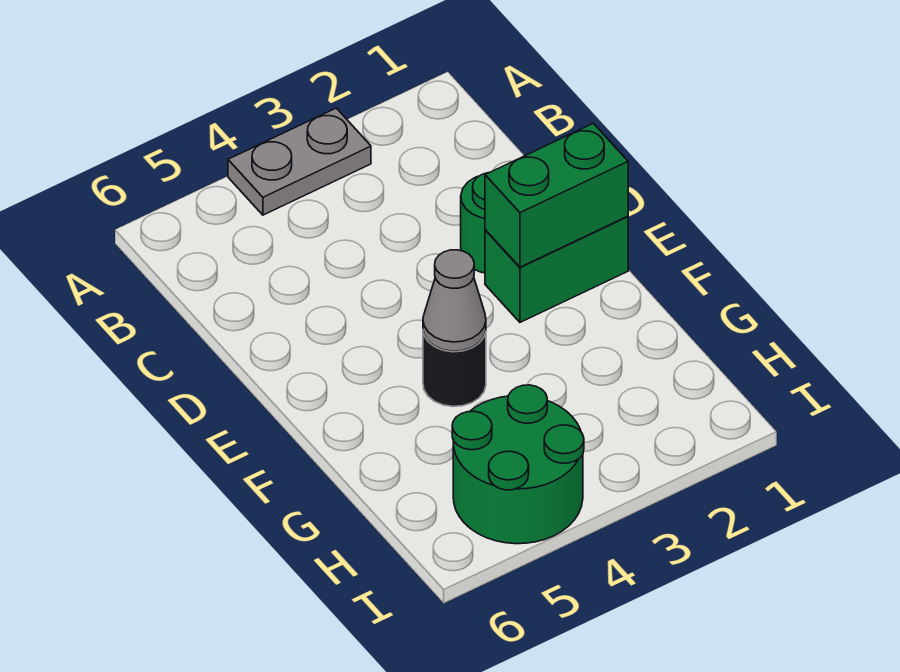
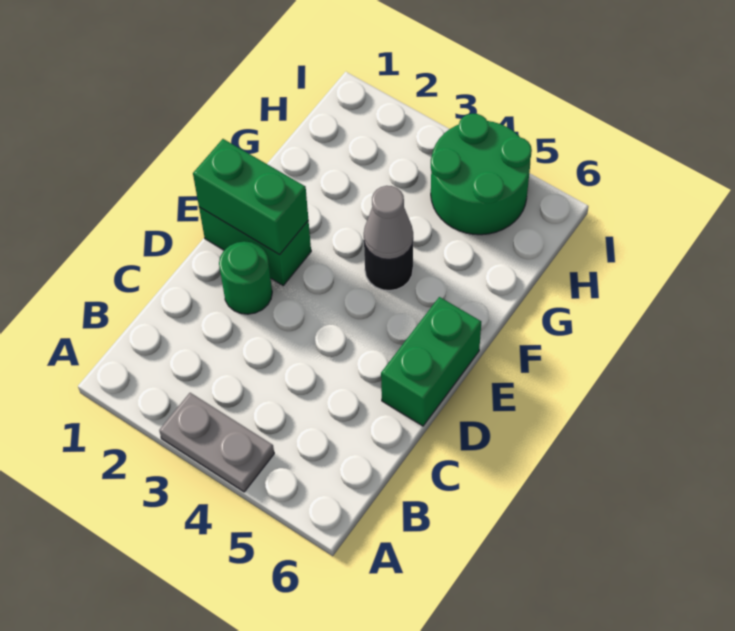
none -> green 1x2 brick [381,297,481,426]

